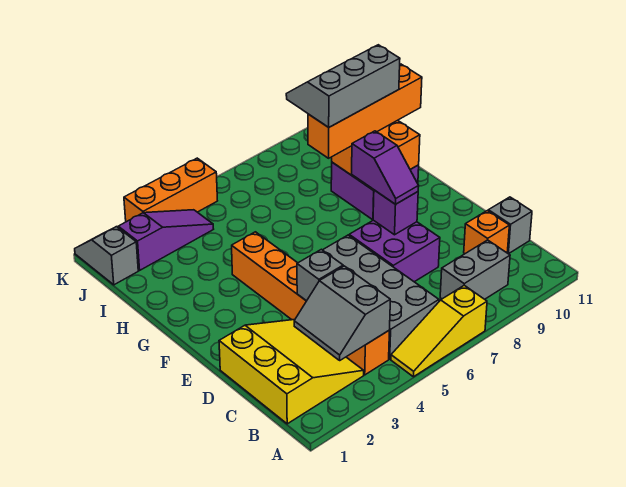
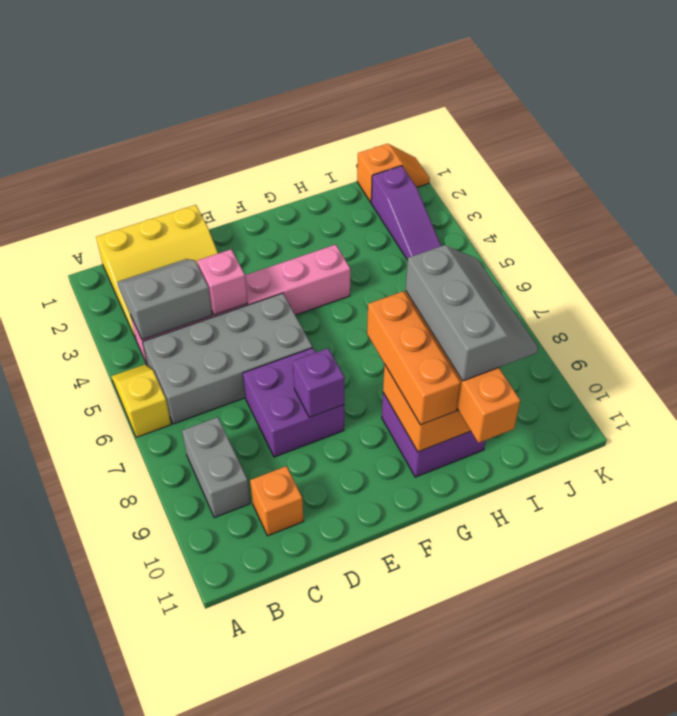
yellow 1x3 slope [391,285,487,377] -> yellow 1x2 slope [112,364,171,437]
orange 1x6 brick [232,232,390,375] -> pink 1x6 brick [131,245,350,366]
grey 1x1 brick [488,197,532,254] -> none
grey 1x1 brick [297,249,343,301] -> pink 1x1 brick [197,249,248,315]
purple 1x2 slope [352,131,419,204] -> none
grey 1x2 slope [75,227,138,285] -> orange 1x2 slope [357,144,430,202]
orange 1x3 brick [124,158,217,222] -> orange 1x3 brick moved to [367,291,461,425]

